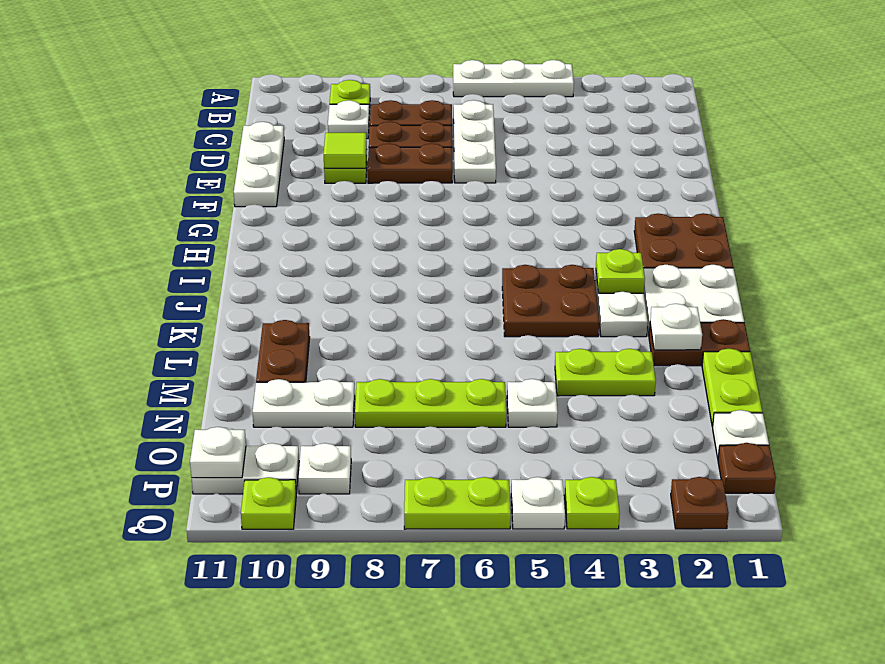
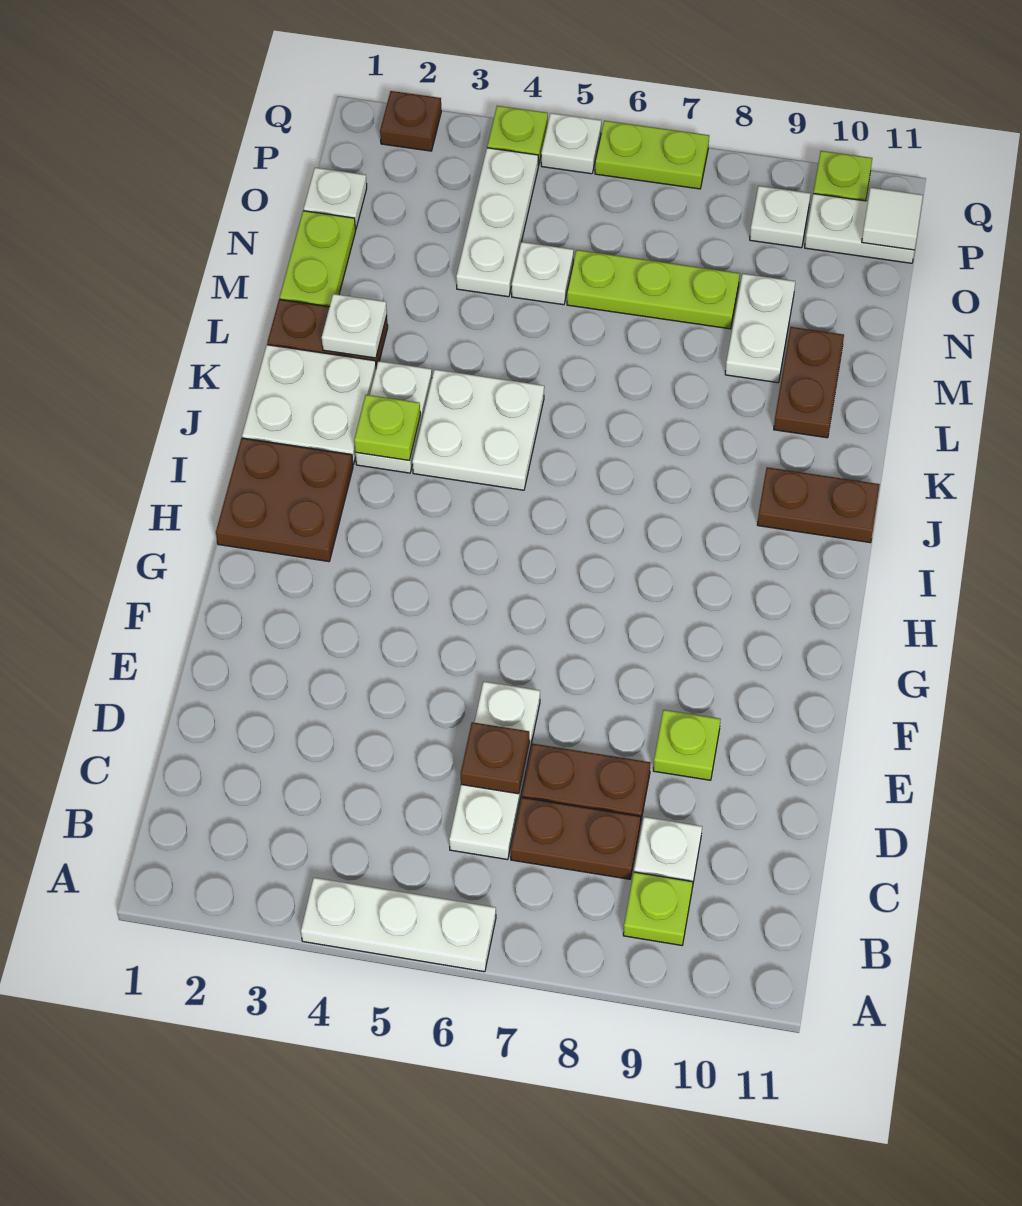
white 1x3 plate [234,122,284,207] -> white 1x3 plate moved to [456,148,538,297]
brown 1x2 plate [368,143,453,183] -> brown 1x2 plate moved to [757,467,880,543]
lime 1x1 tile [324,133,367,168] -> none
brown 2x2 plate [502,265,599,337] -> white 2x2 plate [412,369,544,490]
lime 1x2 plate [555,349,656,396] -> none
white 1x2 plate [253,379,355,427] -> white 1x2 plate turned to [725,274,795,383]
brown 1x1 plate [718,443,776,493] -> brown 1x1 plate moved to [461,722,529,794]
white 1x1 plate [190,427,246,478] -> white 1x1 tile [862,188,923,250]

